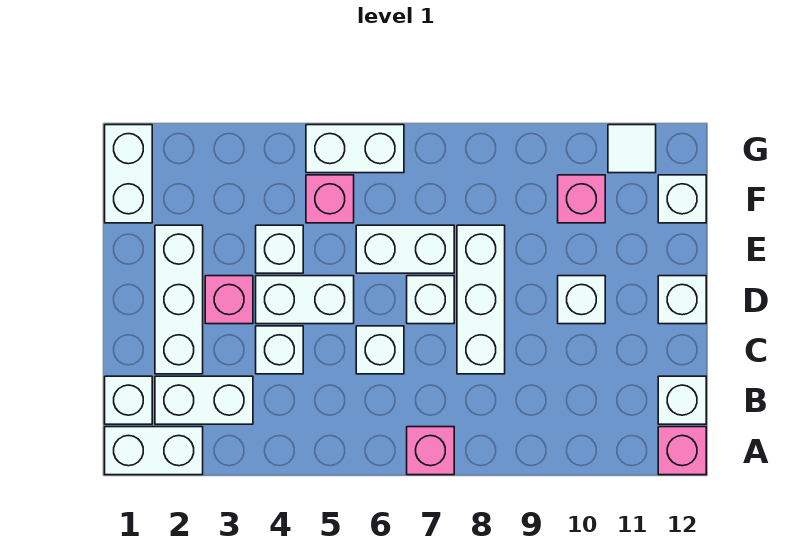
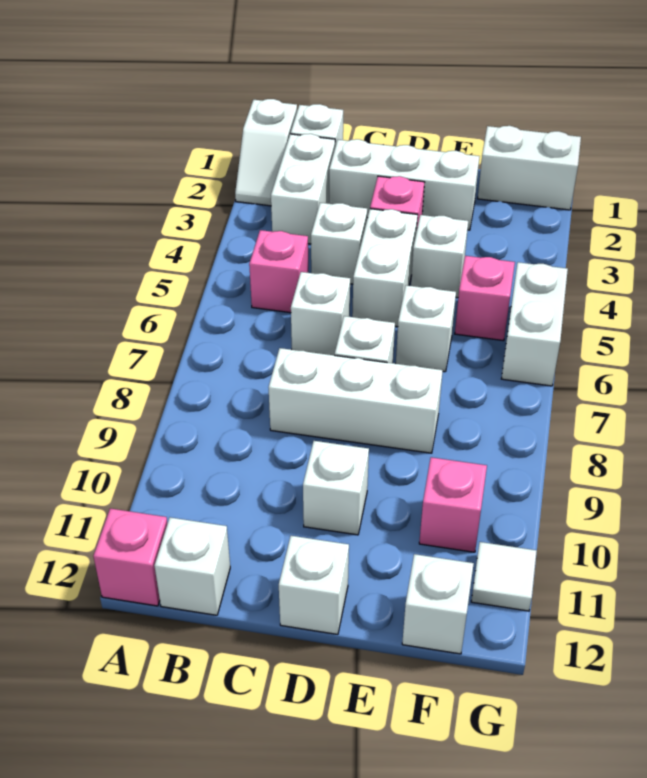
white 1x2 brick [105,427,203,475] -> white 1x2 slope [235,99,297,206]
pink 1x1 brick [407,427,454,475] -> pink 1x1 brick moved to [249,230,308,313]
white 1x2 brick [356,225,454,273] -> white 1x1 brick [396,285,456,372]

